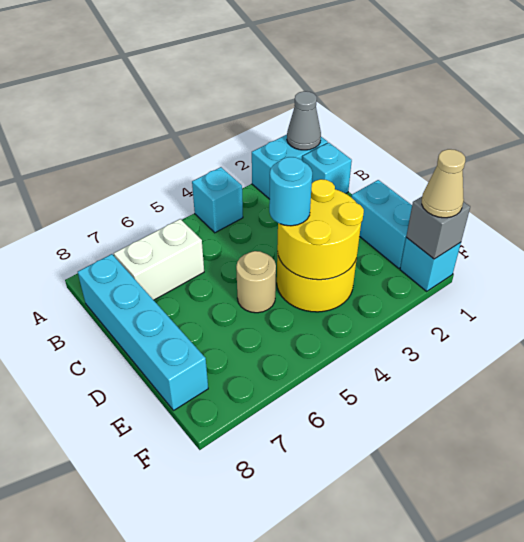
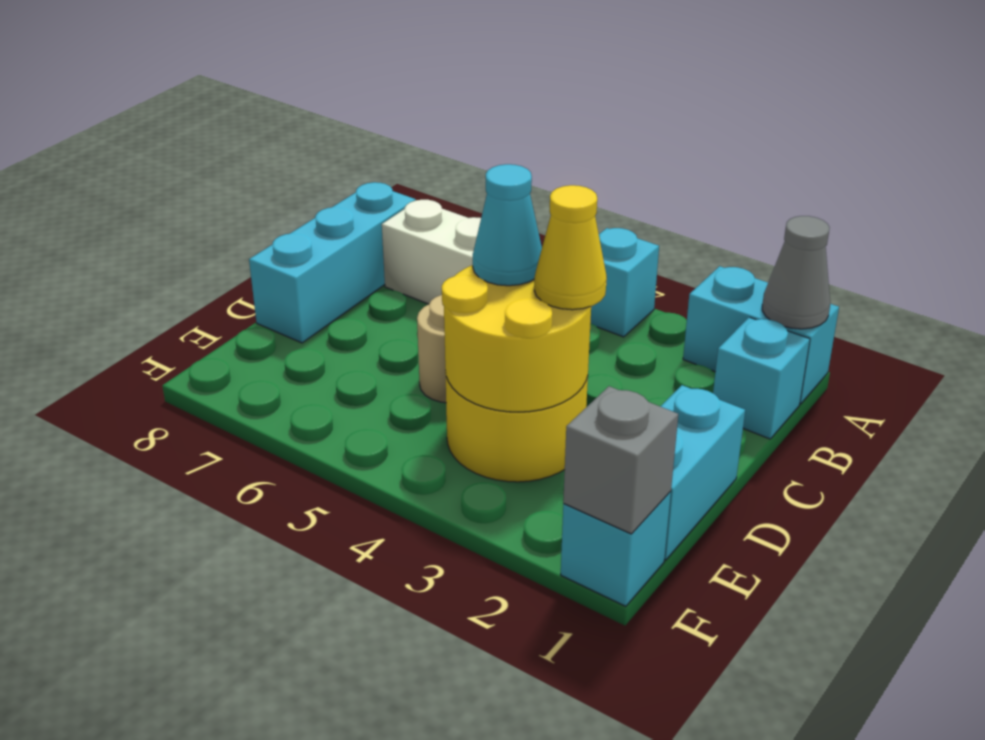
cyan 1x4 brick [78,254,208,411] -> cyan 1x3 brick [249,182,416,343]
none -> yellow 1x1 cone [534,185,607,310]
cyan 1x1 round brick [269,157,312,226] -> cyan 1x1 cone [473,164,542,286]
tan 1x1 cone [422,149,465,218] -> none

